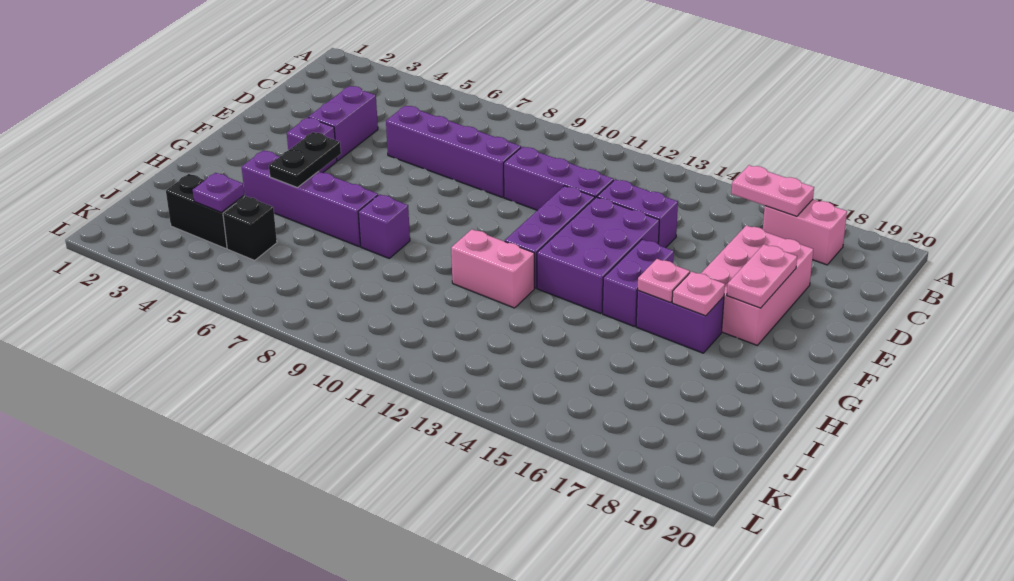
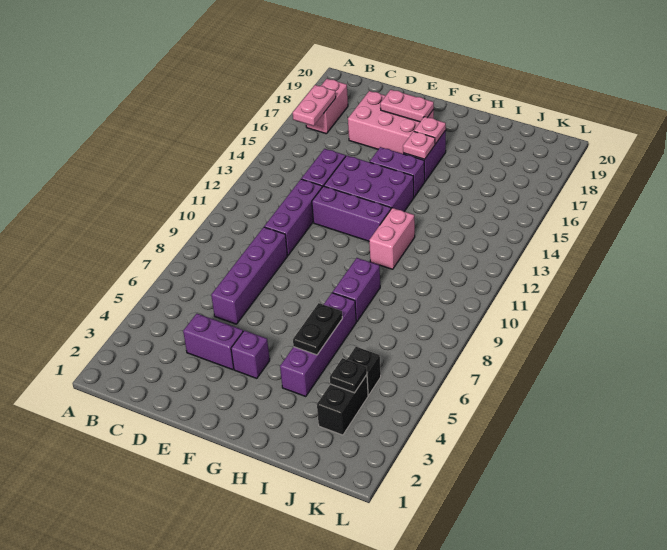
black 1x2 plate [269,132,341,187] -> black 1x2 plate turned to [293,303,342,355]
purple 1x1 brick [358,194,410,258] -> purple 1x2 brick [333,258,380,322]
purple 1x1 plate [193,173,244,212] -> black 1x1 plate [330,358,367,393]

